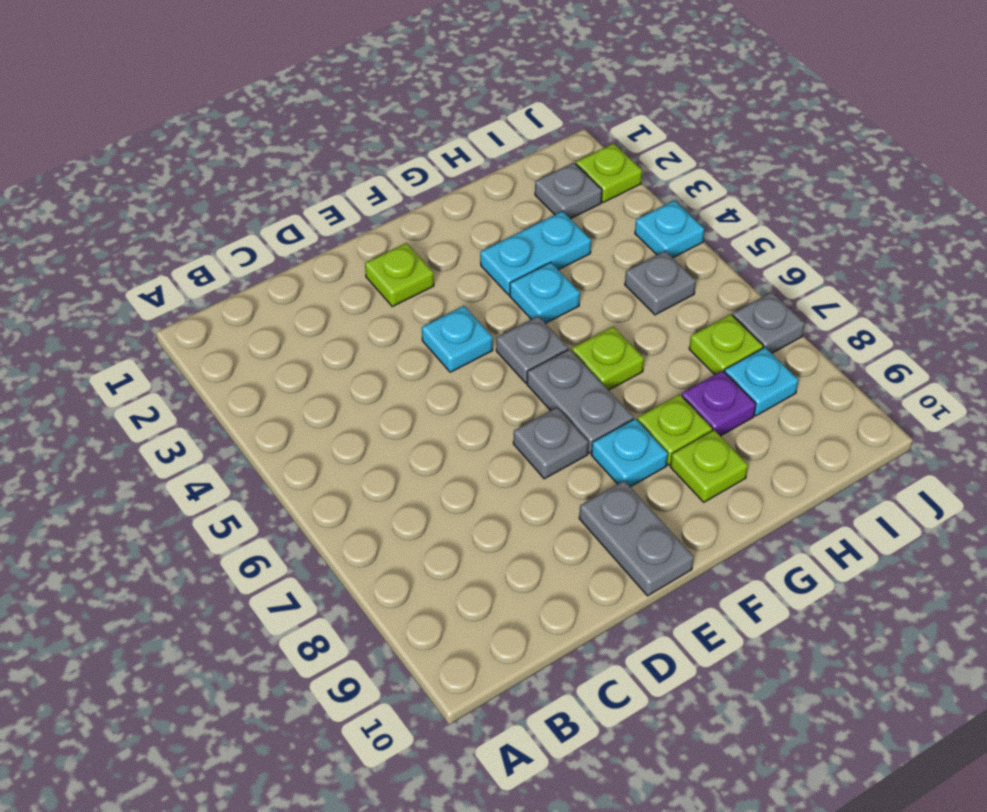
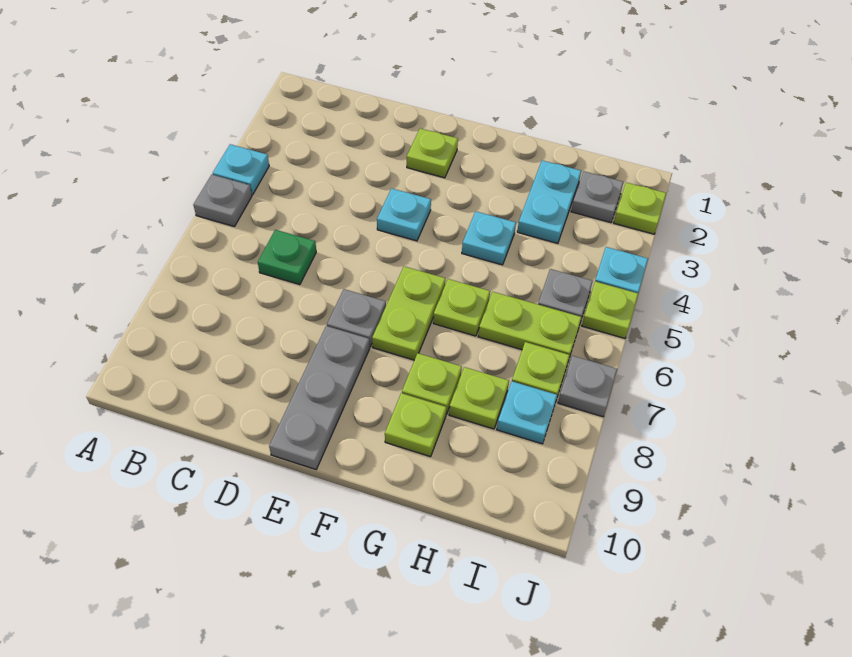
none -> green 1x1 plate [258,230,316,285]
grey 1x2 plate [579,481,694,596] -> grey 1x3 plate [269,326,370,469]
grey 1x1 plate [496,316,568,383] -> grey 1x1 plate moved to [193,175,252,227]
grey 1x2 plate [527,349,634,453] -> lime 1x2 plate [372,266,446,360]
cyan 1x1 plate [591,419,668,487] -> cyan 1x1 plate moved to [213,144,269,195]
cyan 1x2 plate [480,211,591,295] -> cyan 1x2 plate turned to [517,160,581,243]
none -> lime 1x2 plate [478,292,581,357]
purple 1x1 plate [681,371,756,436] -> lime 1x1 plate [449,367,509,429]
none -> lime 1x1 plate [582,282,638,338]

